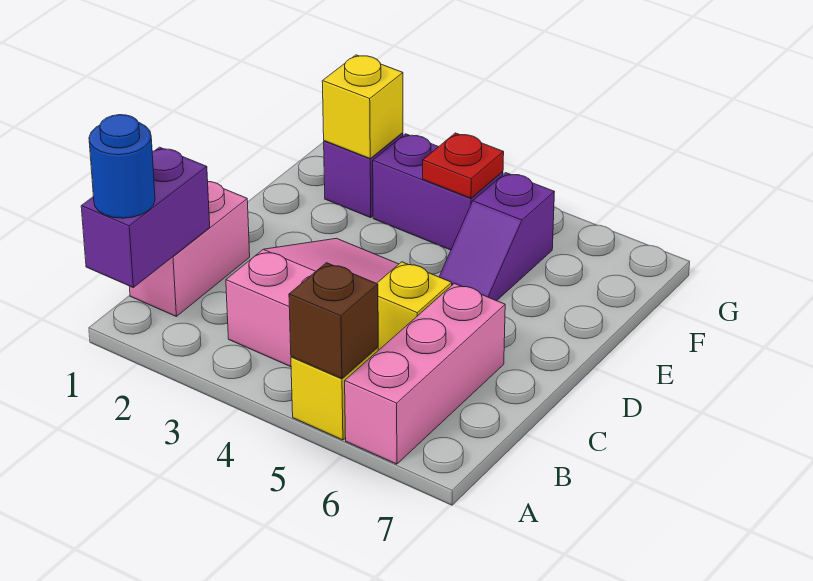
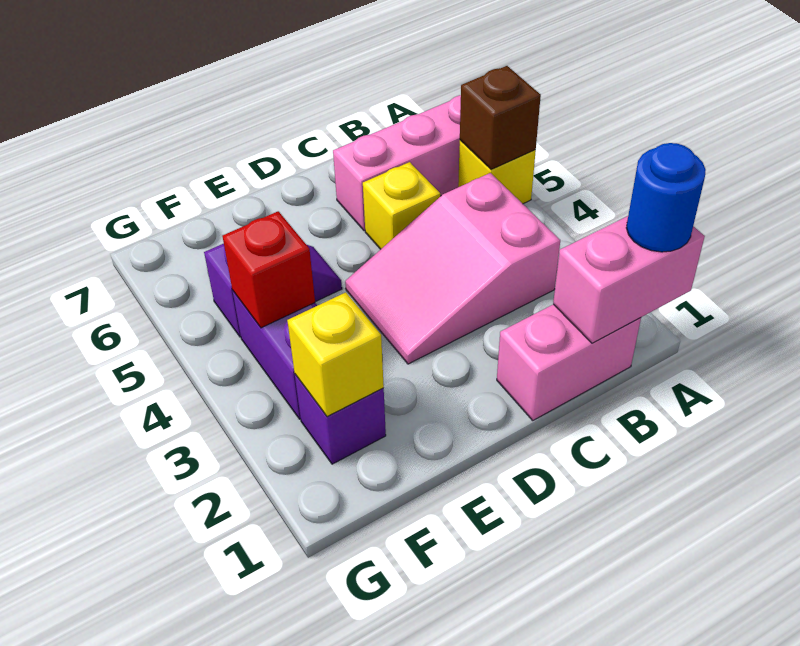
purple 1x2 brick [81,147,210,287] -> pink 1x2 brick [553,216,705,343]
red 1x1 plate [423,133,504,198] -> red 1x1 brick [222,211,315,328]

